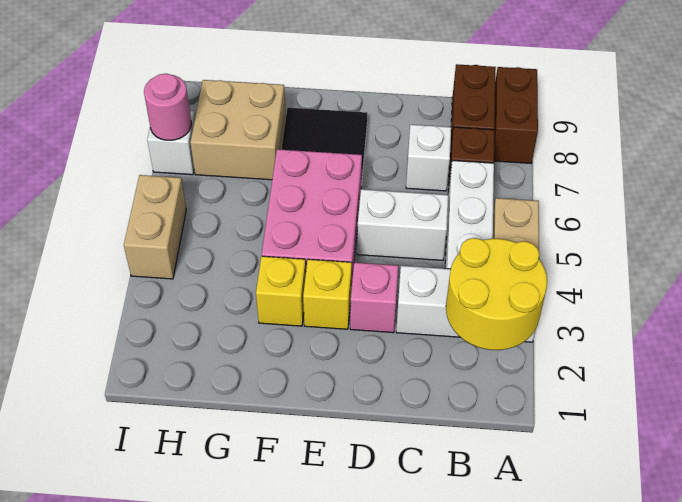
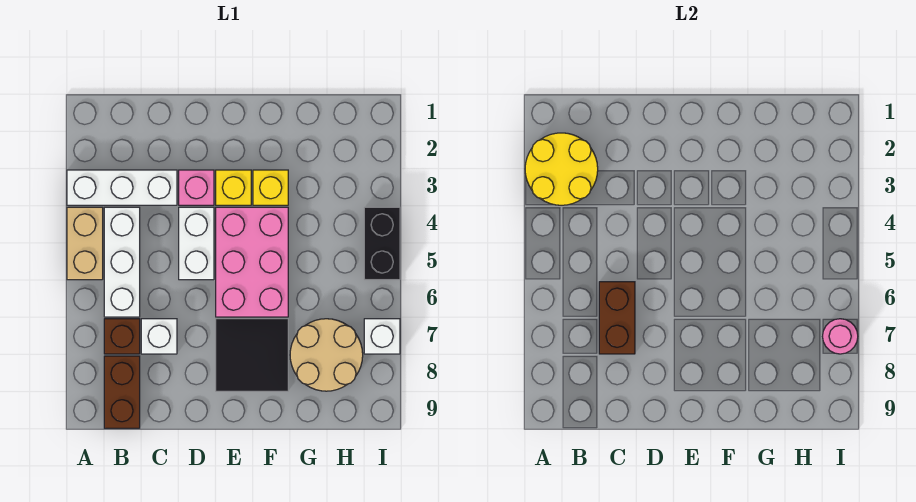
brown 1x2 brick [494,67,538,163] -> brown 1x2 brick moved to [599,282,635,354]
white 1x2 brick [357,189,448,260] -> white 1x2 brick turned to [179,207,214,280]
tan 2x2 brick [190,80,286,180] -> tan 2x2 round brick [290,319,363,391]
tan 1x2 brick [124,175,186,279] -> black 1x2 brick [364,207,400,280]

